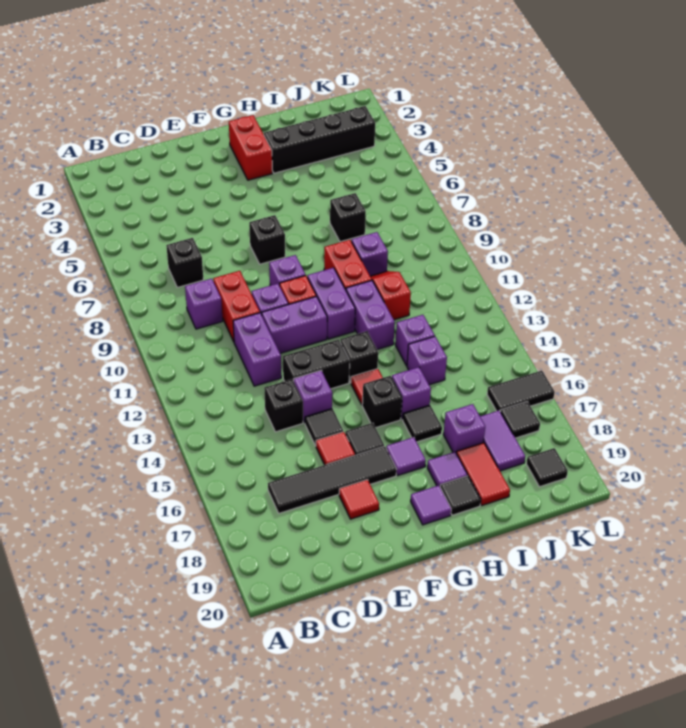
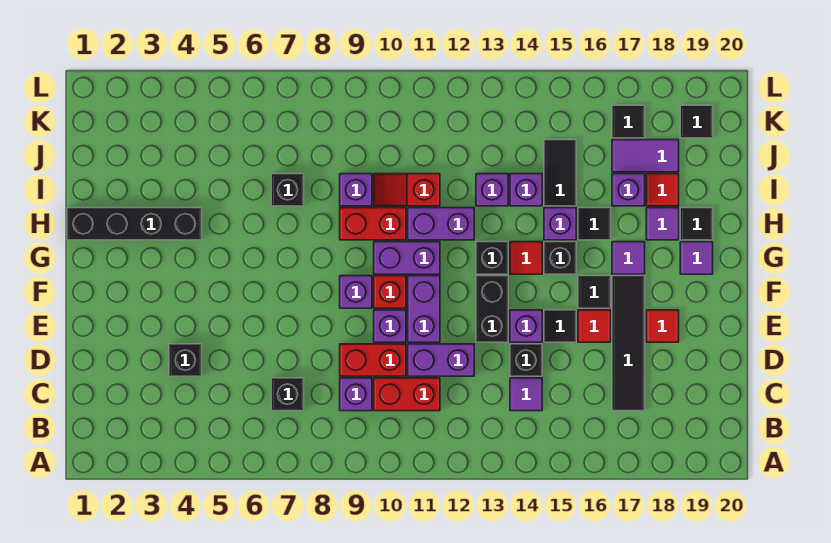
none -> purple 1x1 tile [510,378,542,411]
black 1x1 brick [249,215,285,264] -> black 1x1 brick moved to [169,344,202,376]
red 1x2 brick [229,115,272,180] -> red 1x2 brick moved to [374,378,440,411]
black 1x4 brick [264,106,375,173] -> black 1x4 brick turned to [67,208,202,240]
red 1x2 tile [457,443,510,506] -> red 1x1 tile [646,174,679,206]
black 1x2 tile [487,371,555,412] -> black 1x2 tile moved to [544,140,576,206]

